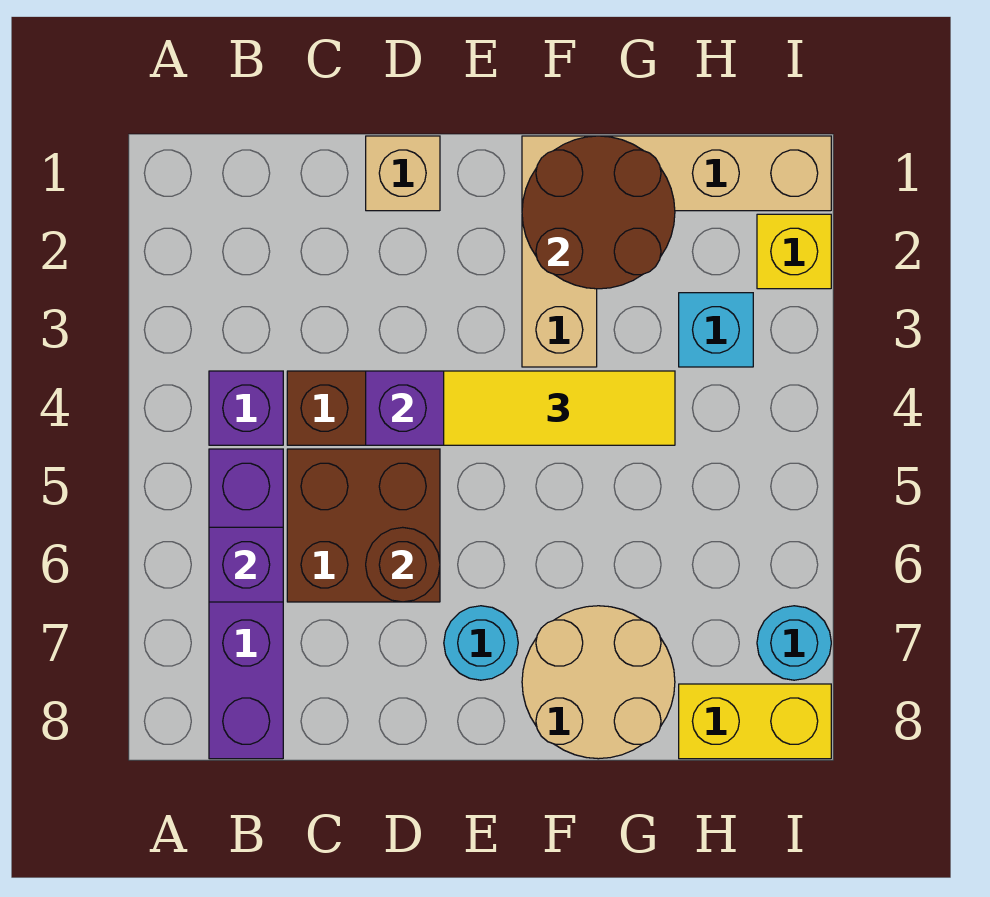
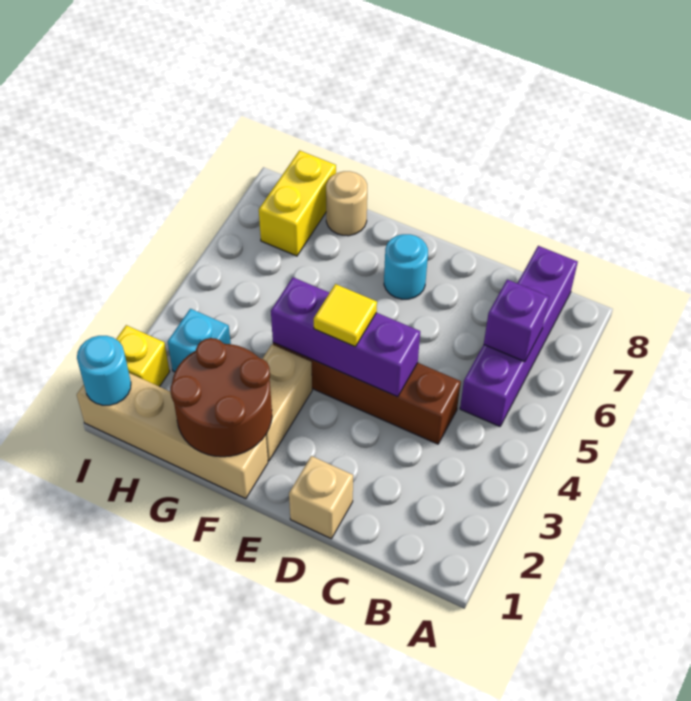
purple 1x1 brick [209,371,283,445] -> none
brown 2x2 brick [287,449,440,602] -> none
brown 1x1 round brick [366,527,440,602] -> none
yellow 1x3 tile [444,371,675,445] -> yellow 1x1 tile [314,284,377,347]
tan 2x2 round brick [522,606,675,759] -> tan 1x1 round brick [326,171,367,236]
yellow 1x2 brick [679,684,831,759] -> yellow 1x2 brick turned to [259,150,336,256]
cyan 1x1 round brick [757,606,831,680] -> cyan 1x1 round brick moved to [77,336,131,405]

